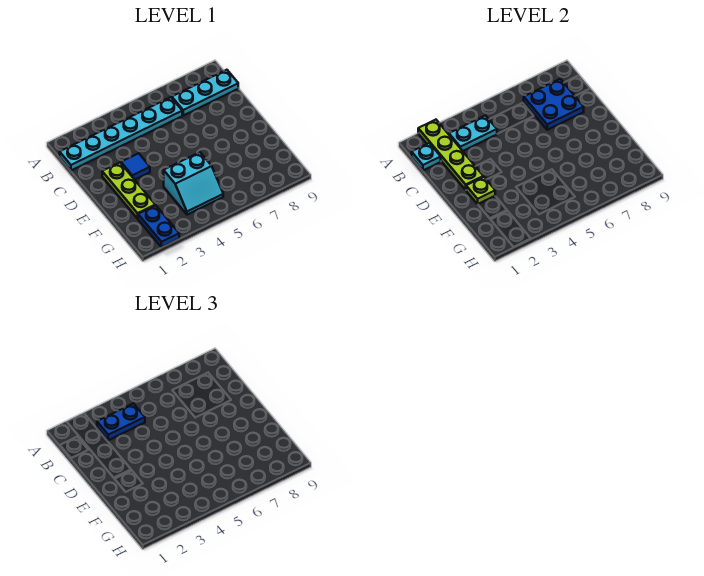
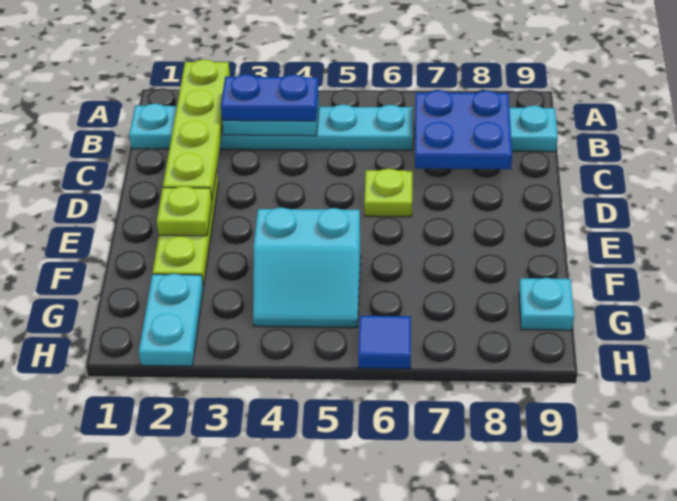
cyan 1x1 plate [412,143,441,170] -> cyan 1x1 plate moved to [519,278,574,330]
blue 1x1 tile [121,153,150,180] -> blue 1x1 tile moved to [358,316,411,369]
none -> lime 1x1 plate [364,169,413,217]
blue 1x2 plate [138,205,179,247] -> cyan 1x2 plate [139,274,203,366]

